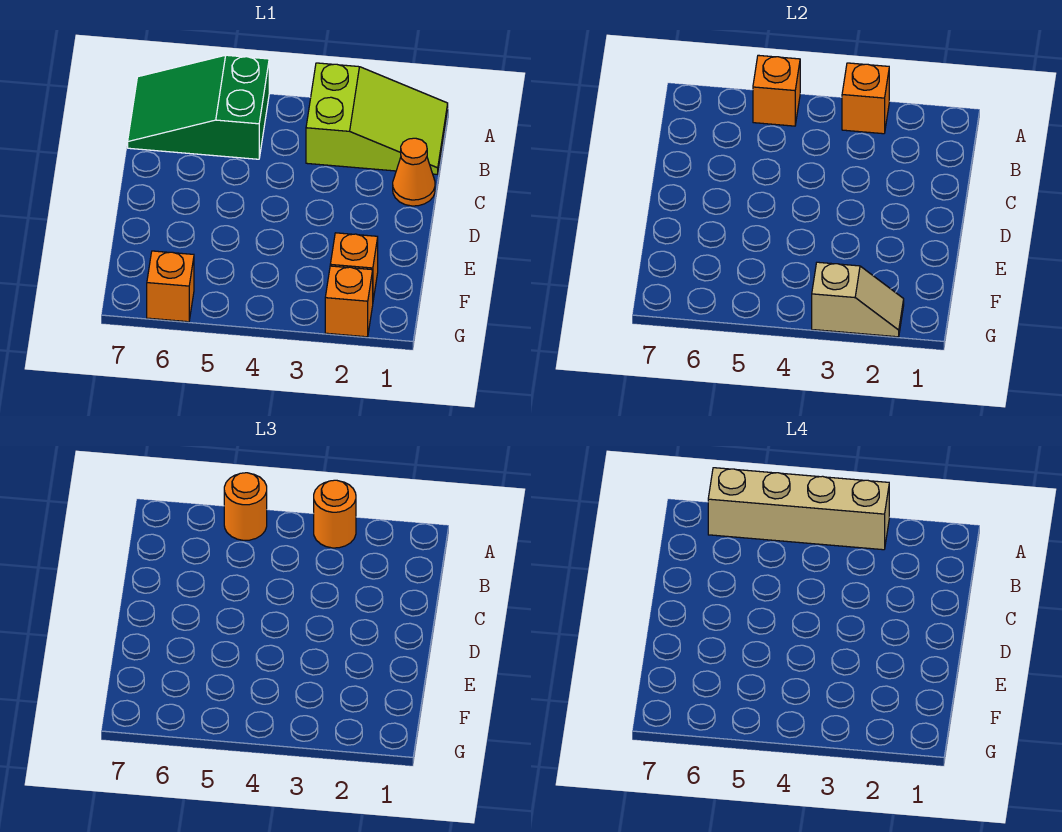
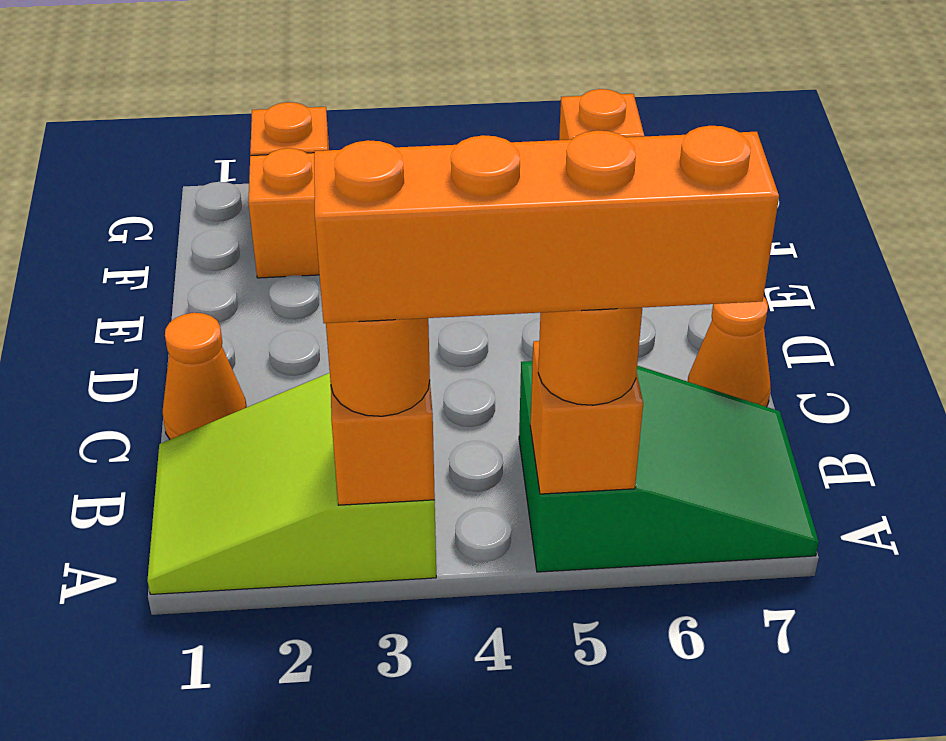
tan 1x4 brick [708,468,889,550] -> orange 1x4 brick [314,126,779,323]
none -> orange 1x1 cone [688,297,771,407]
tan 1x2 slope [812,262,904,337] -> none

